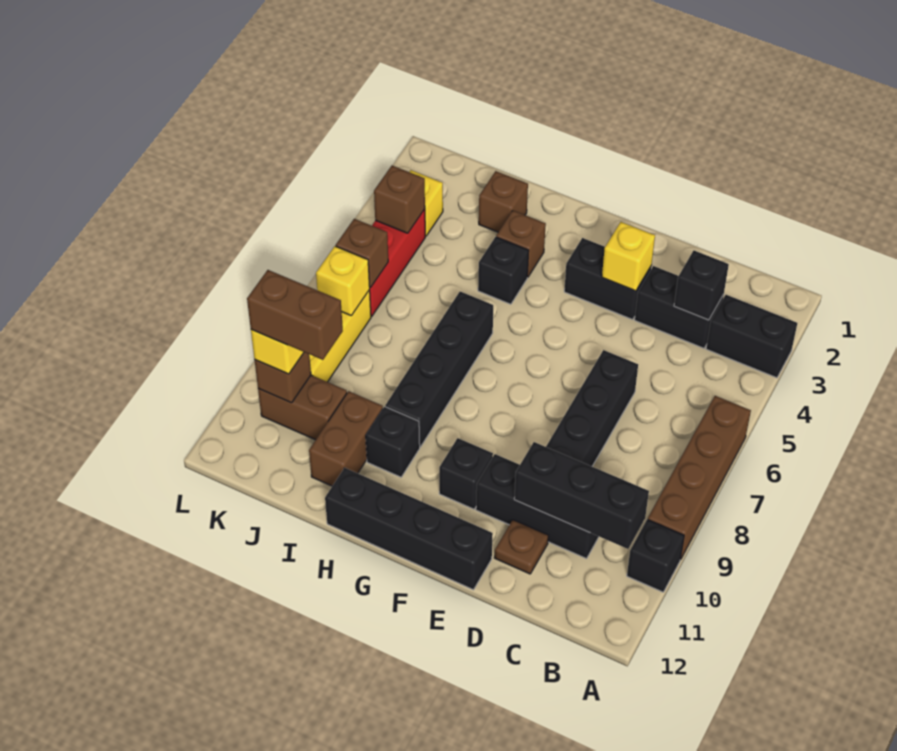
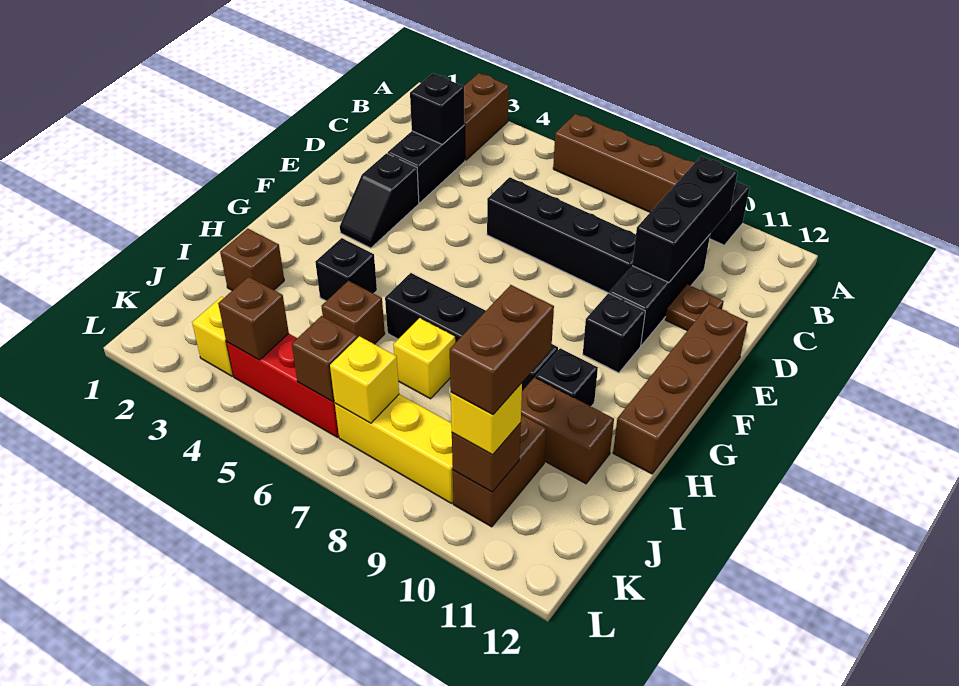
black 1x2 brick [706,295,797,378] -> brown 1x2 brick [464,73,509,160]
black 1x2 brick [564,238,651,320] -> black 1x2 slope [340,153,419,248]
yellow 1x1 brick [602,222,655,291] -> yellow 1x1 brick moved to [393,318,455,399]
black 1x4 brick [325,468,493,590] -> brown 1x4 brick [613,304,748,474]
brown 1x1 brick [496,211,546,277] -> brown 1x1 brick moved to [321,281,385,344]

